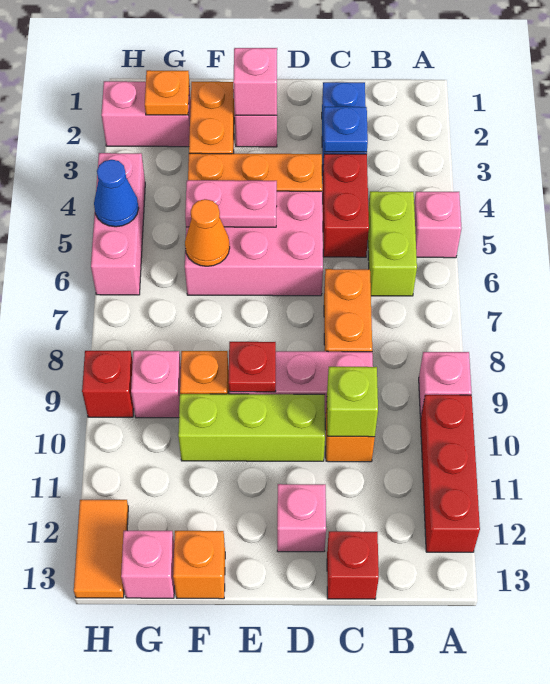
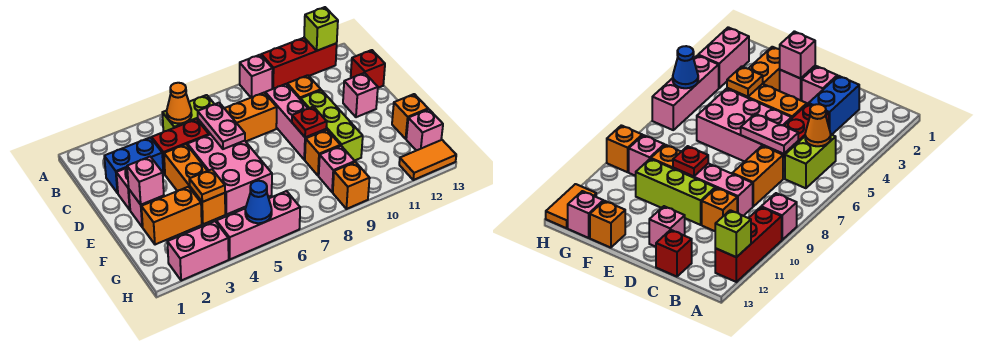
pink 1x1 brick [414,192,461,258] -> pink 1x1 brick moved to [116,168,130,210]
blue 1x1 plate [324,107,368,152] -> none
lime 1x1 brick [327,367,378,437] -> lime 1x1 brick moved to [304,7,338,51]
pink 1x2 plate [185,180,277,227] -> pink 1x2 plate moved to [198,103,245,149]
orange 1x1 cone [185,199,230,266] -> orange 1x1 cone moved to [167,83,192,124]
pink 1x2 brick [101,81,191,147] -> pink 1x2 brick turned to [167,221,229,281]
orange 1x1 plate [145,70,189,115] -> orange 1x1 plate moved to [189,169,225,202]
red 1x1 brick [82,351,134,417] -> orange 1x1 brick [333,162,370,209]

